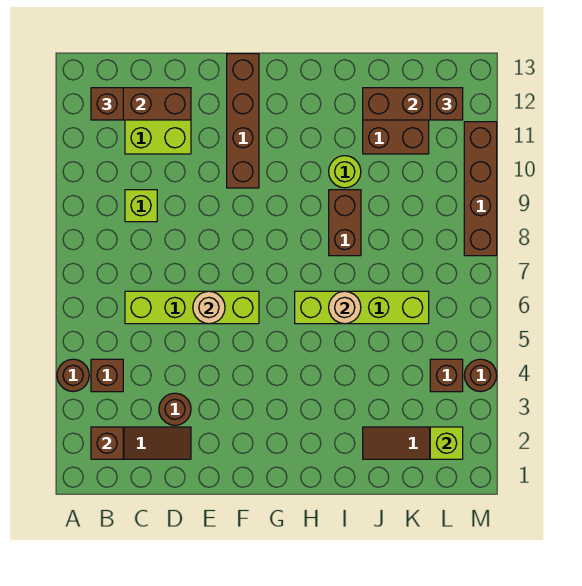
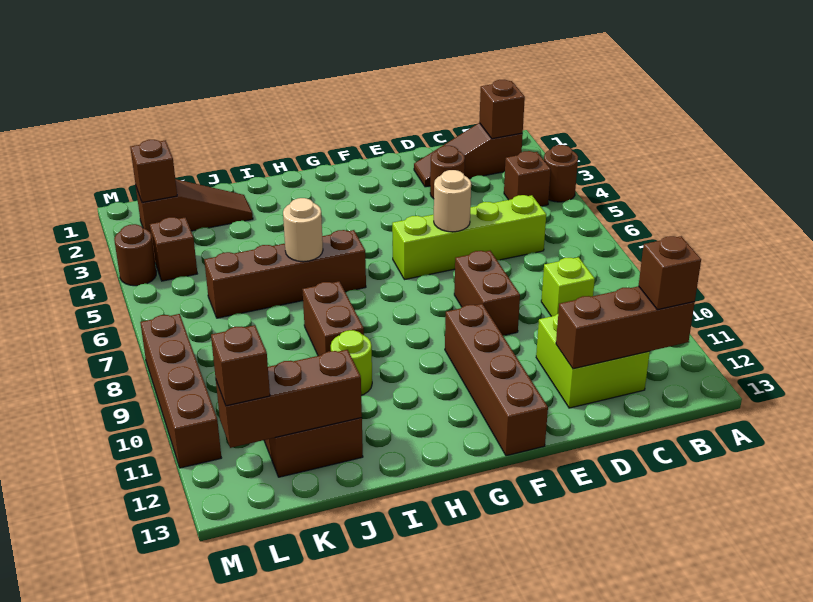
none -> brown 1x2 brick [454,251,520,336]
lime 1x4 brick [295,291,429,324] -> brown 1x4 brick [204,230,366,318]
lime 1x1 brick [430,427,463,459] -> brown 1x1 brick [130,140,177,202]

